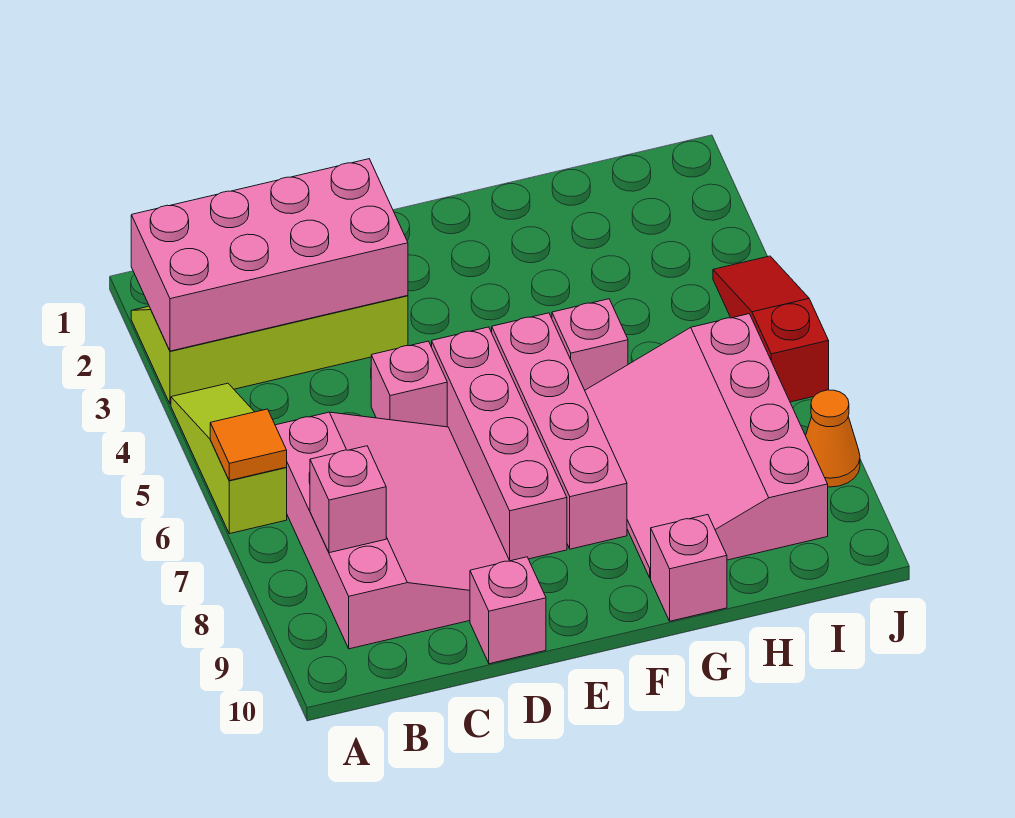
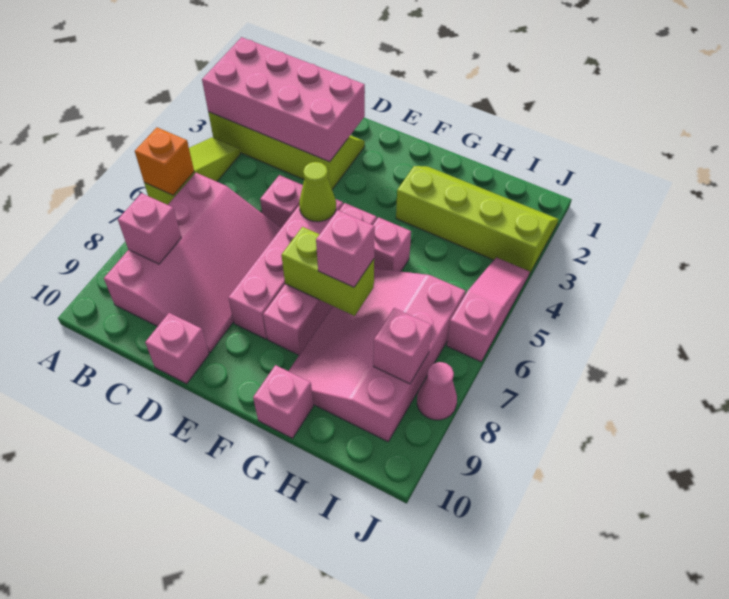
orange 1x1 tile [210,409,287,481] -> orange 1x1 brick [135,128,194,195]
none -> lime 1x1 cone [299,162,336,222]
none -> lime 1x2 brick [281,227,374,316]
none -> lime 2x4 slope [396,166,559,274]
none -> pink 1x1 brick [316,210,375,287]
none -> pink 1x1 brick [373,308,432,384]
red 1x3 slope [713,256,829,402] -> pink 1x3 slope [447,258,530,362]
orange 1x1 cone [805,390,860,487] -> pink 1x1 cone [417,362,457,420]

